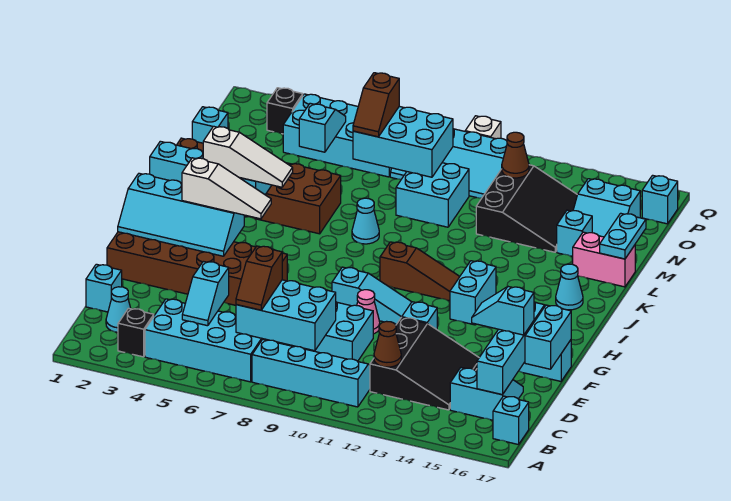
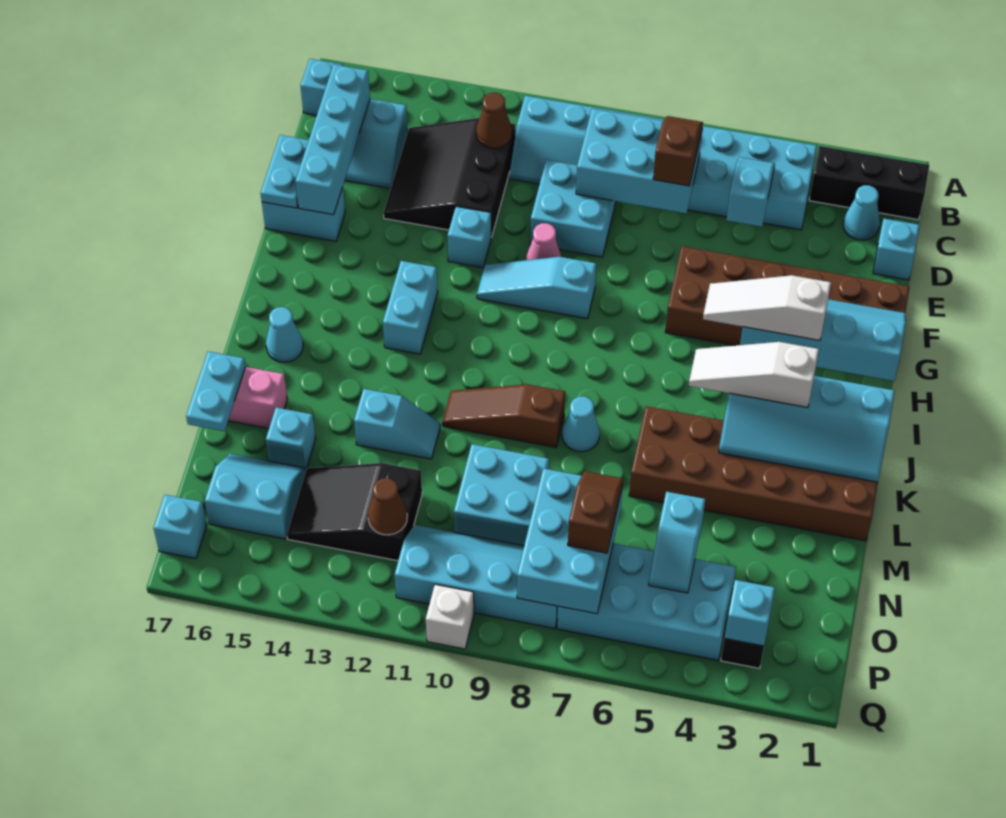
black 1x1 brick [118,308,154,357] -> black 1x3 brick [809,146,929,220]
cyan 1x2 slope [472,286,534,335] -> cyan 1x2 slope moved to [354,389,440,459]
cyan 1x2 brick [525,305,571,369] -> cyan 1x2 plate [261,135,309,208]
brown 1x3 slope [380,242,460,301] -> brown 1x3 slope moved to [442,384,565,447]
black 3x3 slope [476,165,577,252] -> black 2x3 slope [287,463,422,561]
cyan 1x1 brick [192,107,228,143] -> cyan 1x1 brick moved to [724,580,775,646]
cyan 2x3 brick [353,106,453,177] -> cyan 2x3 brick turned to [517,468,623,614]

